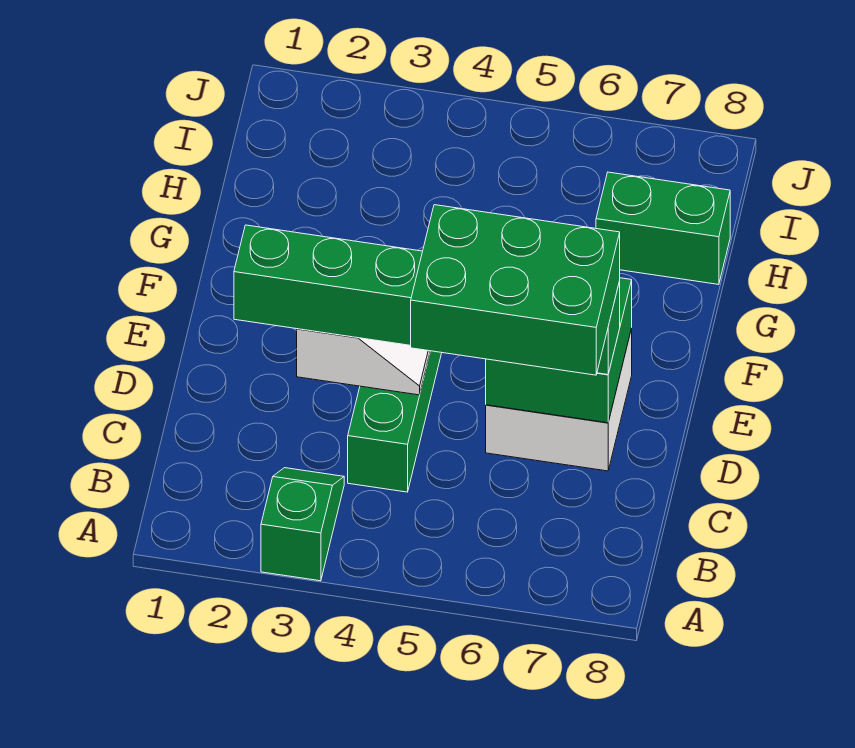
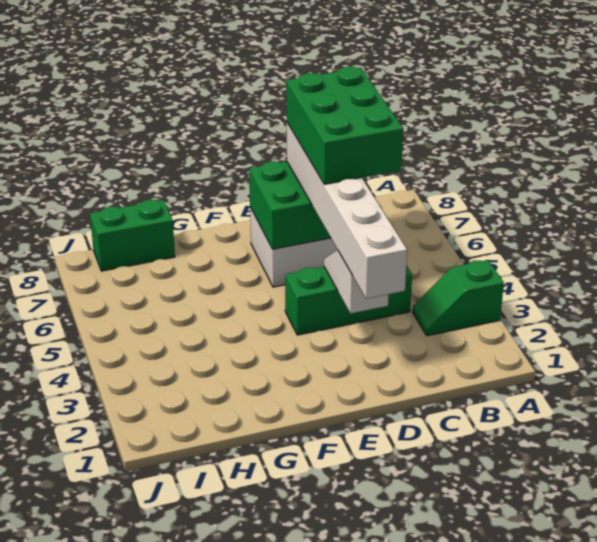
green 1x6 brick [234,225,620,375] -> white 1x6 brick [287,123,407,299]
green 1x2 brick [596,172,730,285] -> green 1x2 brick turned to [90,200,175,271]

